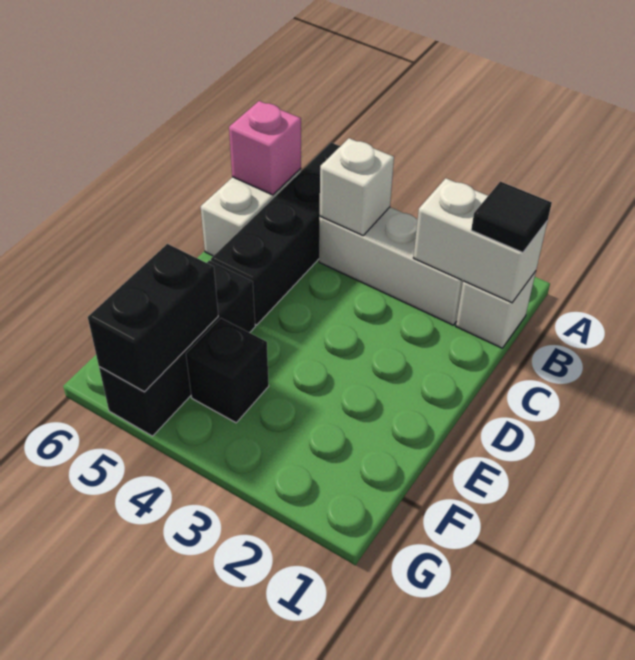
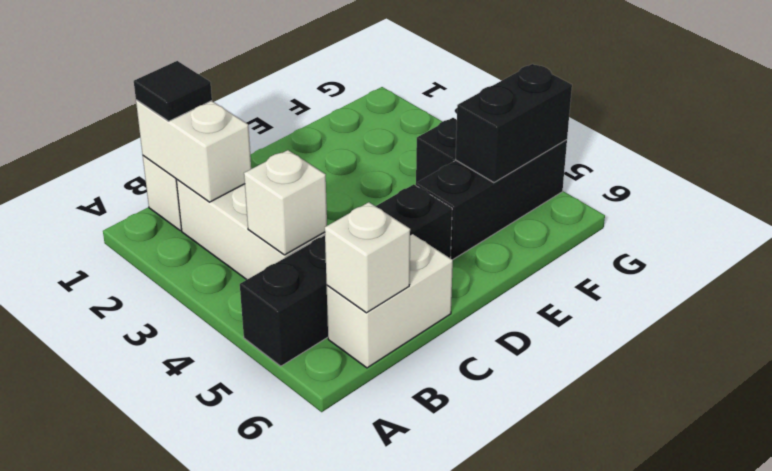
pink 1x1 brick [229,101,301,195] -> white 1x1 brick [325,202,410,313]

